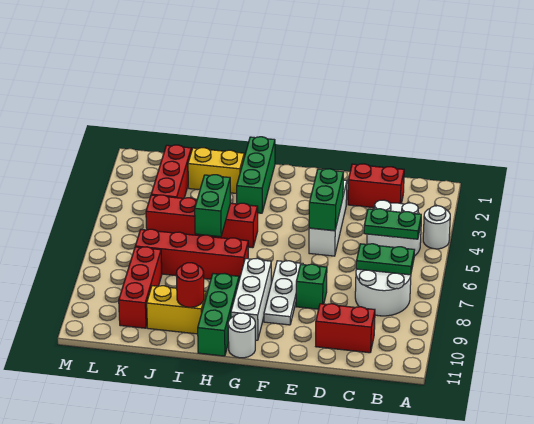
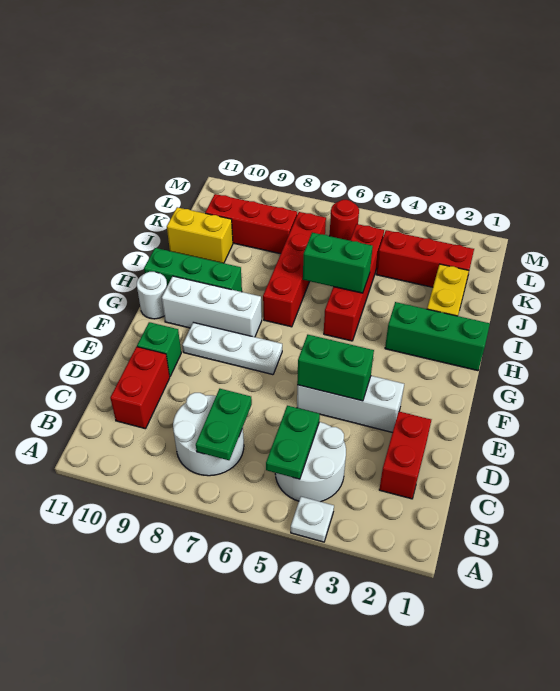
white 1x1 round brick [423,206,450,249] -> white 1x1 plate [291,497,334,542]
green 1x1 brick [296,264,327,309] -> green 1x1 brick moved to [137,322,181,376]
yellow 1x2 brick [147,286,206,334] -> yellow 1x2 brick turned to [167,207,233,263]
red 1x1 round brick [176,263,204,307] -> red 1x1 round brick moved to [330,200,359,241]

